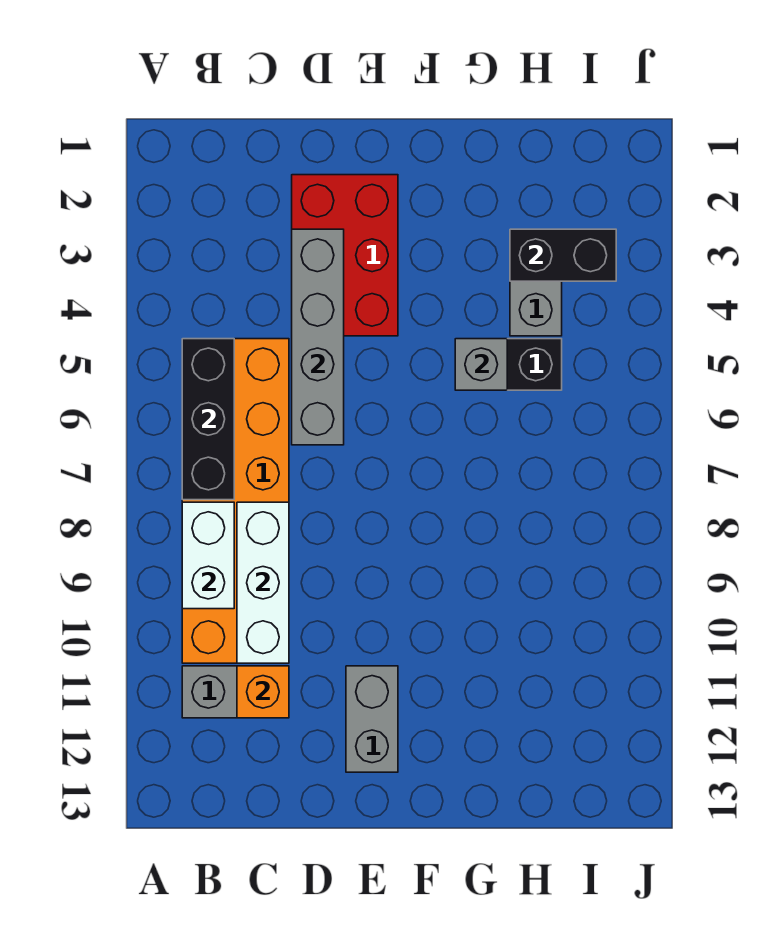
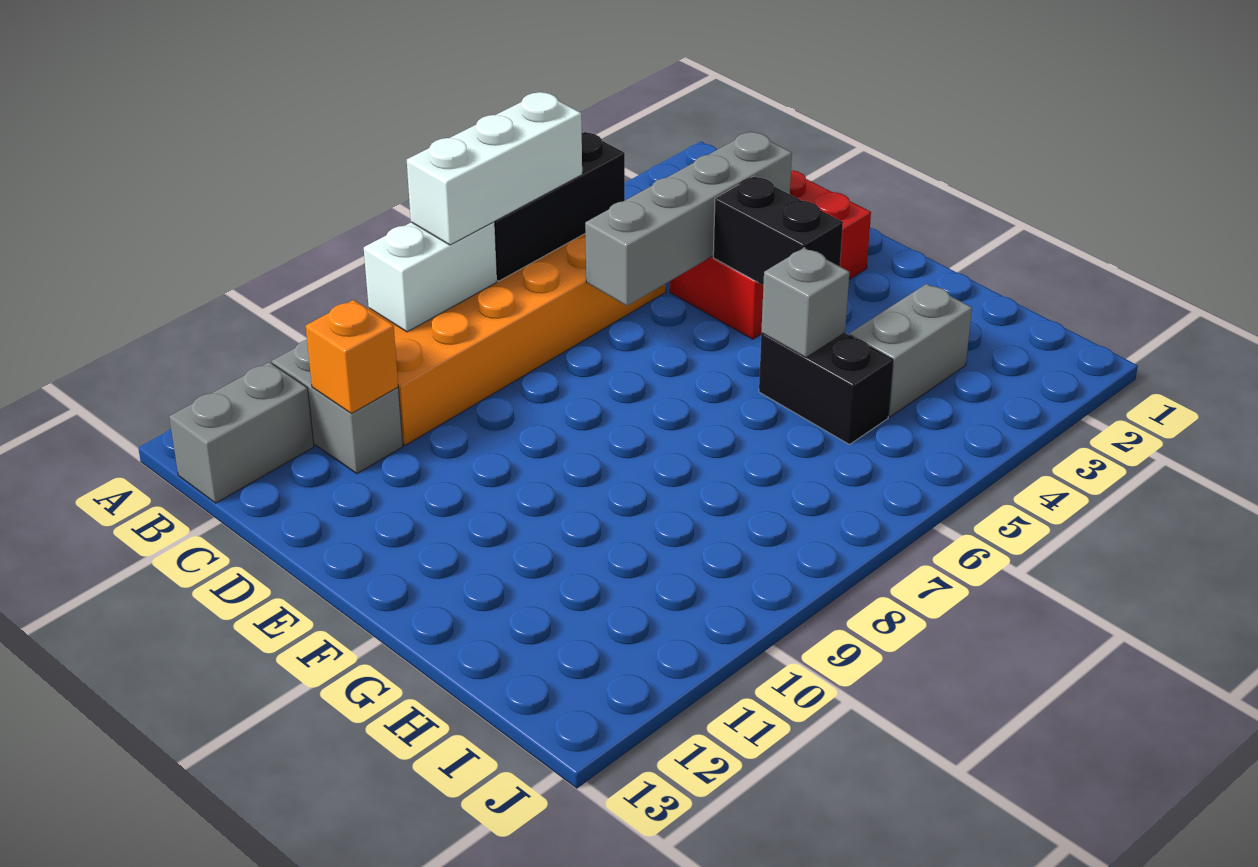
white 1x3 brick [237,502,289,663] -> white 1x3 brick moved to [407,92,582,245]
grey 1x2 brick [346,666,398,772] -> grey 1x2 brick moved to [169,362,314,503]
black 1x2 brick [510,229,616,281] -> black 1x2 brick moved to [713,176,843,285]

